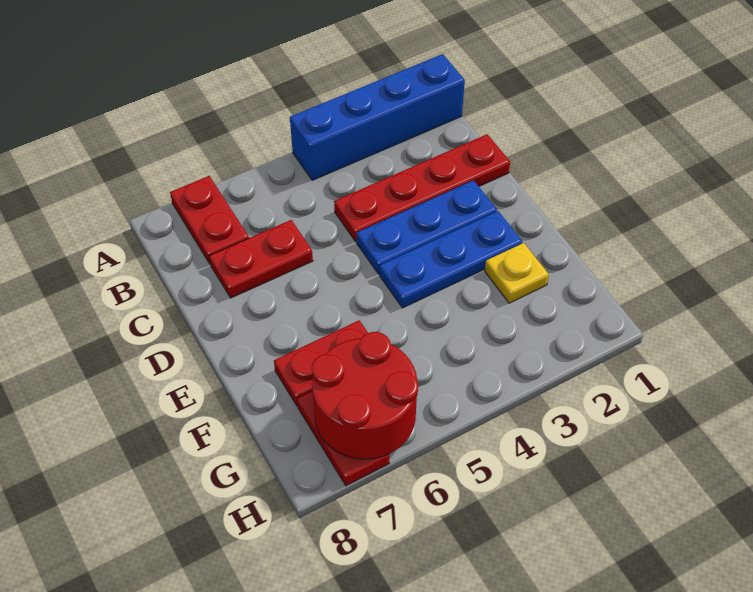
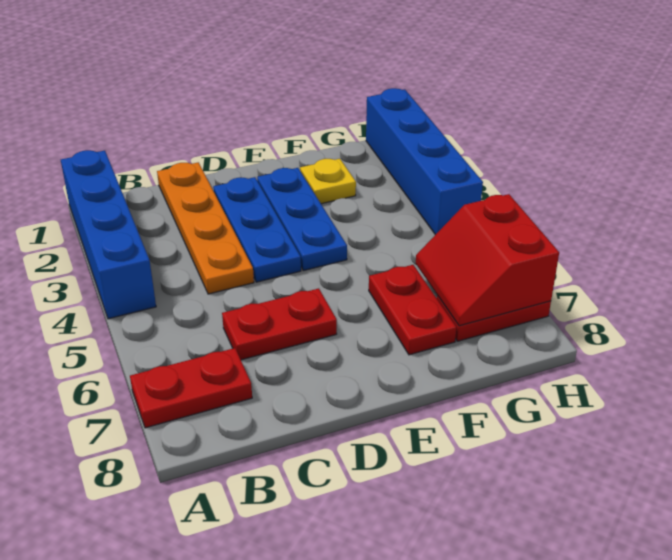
red 1x4 plate [334,134,510,242] -> orange 1x4 plate [157,162,254,294]
red 1x2 plate [209,220,313,298] -> red 1x2 plate turned to [222,288,337,360]
red 2x2 round brick [312,332,418,459] -> red 2x2 slope [416,194,559,326]
none -> blue 1x4 brick [366,88,483,235]

